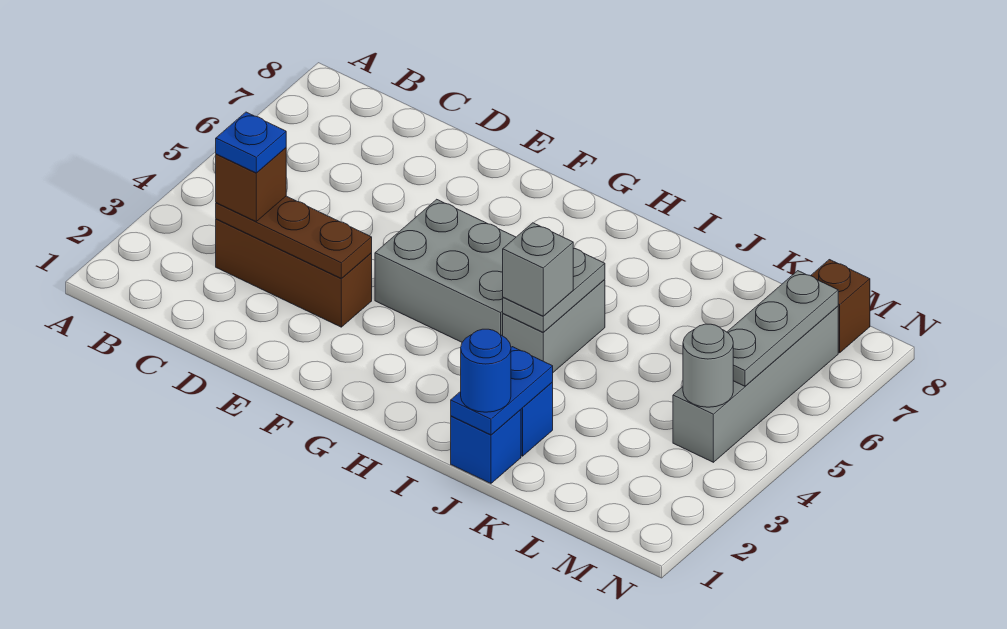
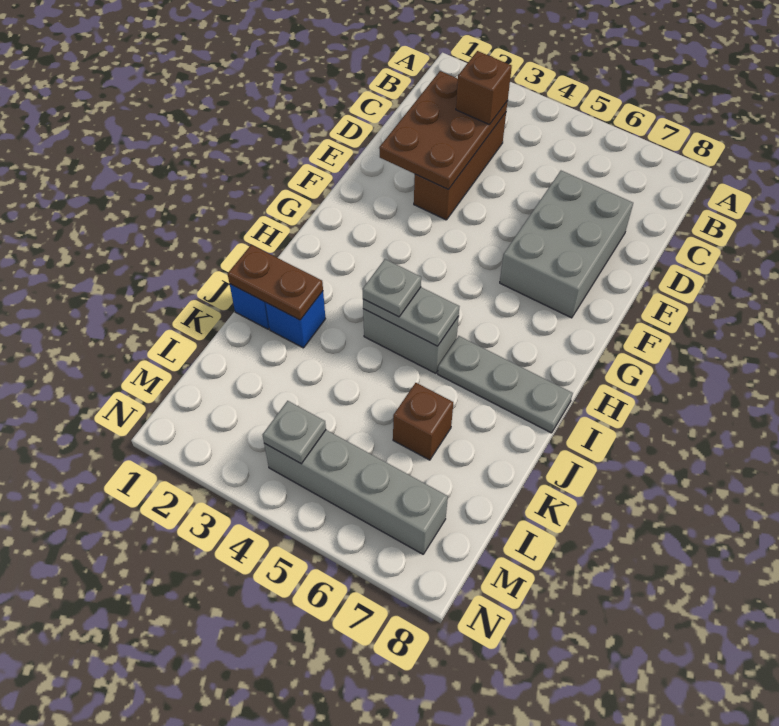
brown 1x3 plate [216,196,372,279] -> brown 2x3 plate [379,71,508,190]
blue 1x1 plate [216,112,286,173] -> none
grey 2x3 brick [375,199,516,342] -> grey 2x3 brick moved to [500,171,633,318]
grey 1x1 brick [503,223,573,316] -> grey 1x1 plate [363,259,421,317]
blue 1x2 plate [451,347,553,435] -> brown 1x2 plate [228,245,323,320]
blue 1x1 round brick [461,329,511,412] -> none
grey 1x1 round brick [683,324,733,407] -> grey 1x1 plate [263,401,326,464]
grey 1x3 plate [727,271,838,386] -> grey 1x3 plate moved to [438,336,573,433]
brown 1x1 brick [811,260,870,353] -> brown 1x1 brick moved to [393,383,453,460]

